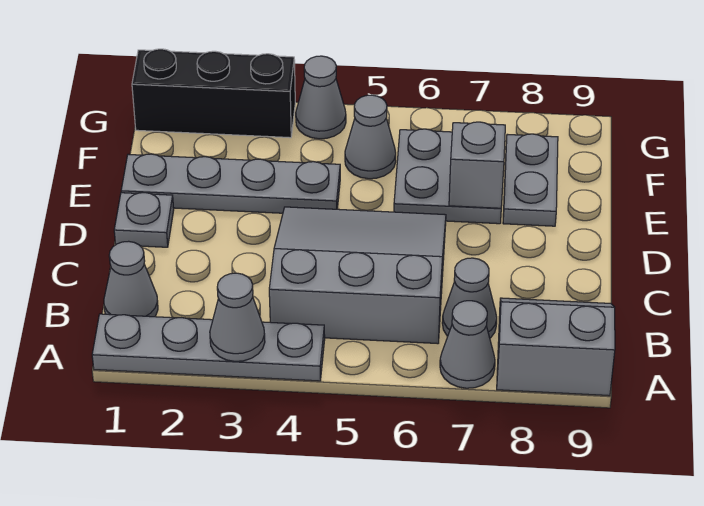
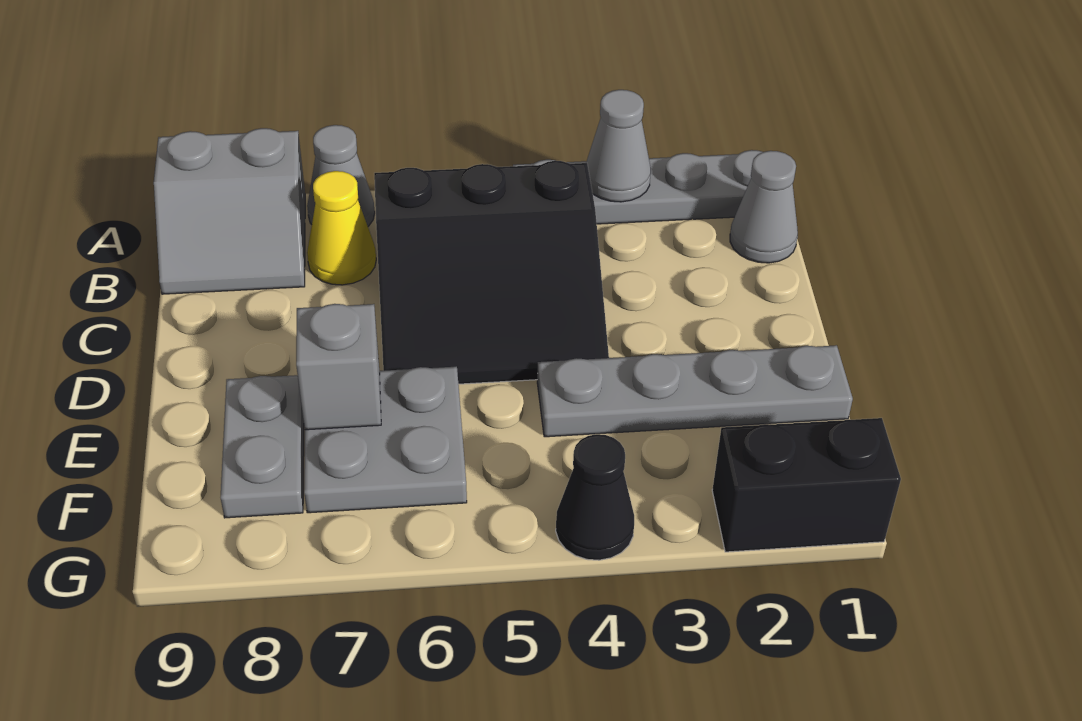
grey 3x3 slope [269,207,446,344] -> black 3x3 slope [374,161,609,384]
grey 1x1 cone [442,258,497,338] -> yellow 1x1 cone [307,171,376,285]
grey 1x1 plate [114,193,174,247] -> none
grey 1x1 cone [345,95,396,179] -> none
black 1x3 brick [132,49,295,138] -> black 1x2 brick [712,418,901,552]
grey 1x1 cone [296,56,346,139] -> black 1x1 cone [556,434,634,560]

